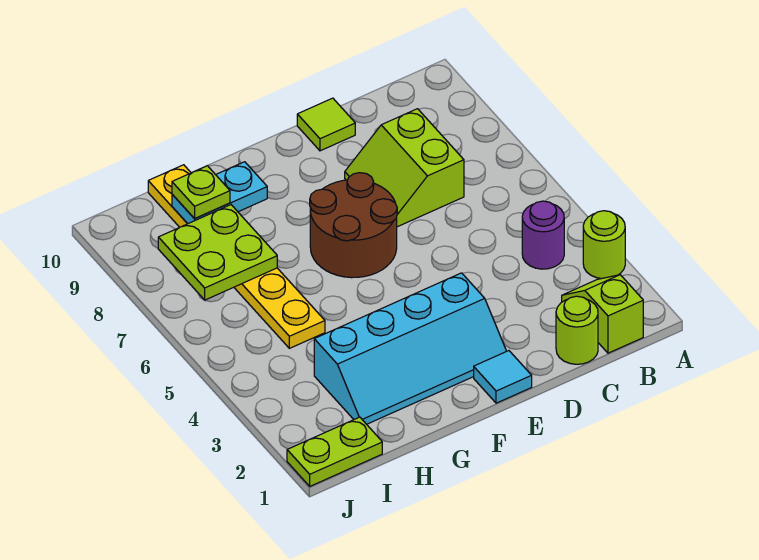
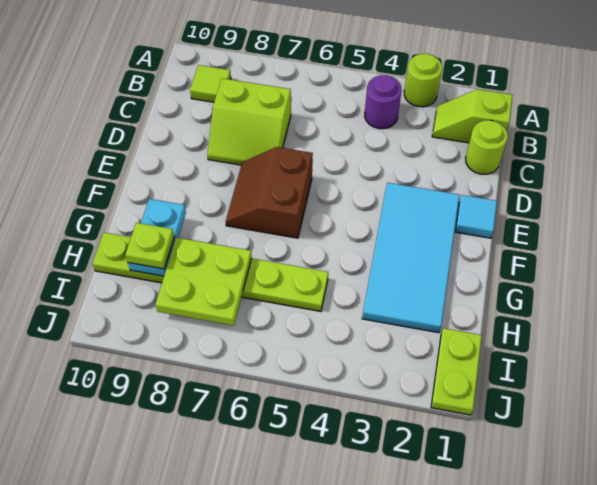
lime 1x1 tile [297,98,355,151] -> lime 1x1 tile moved to [190,65,231,102]
cyan 2x4 slope [314,273,507,424] -> cyan 2x4 tile [362,183,459,333]
brown 2x2 round brick [310,173,397,278] -> brown 2x2 slope [226,147,313,238]
yellow 1x6 plate [148,165,325,348] -> lime 1x6 plate [93,233,328,311]

